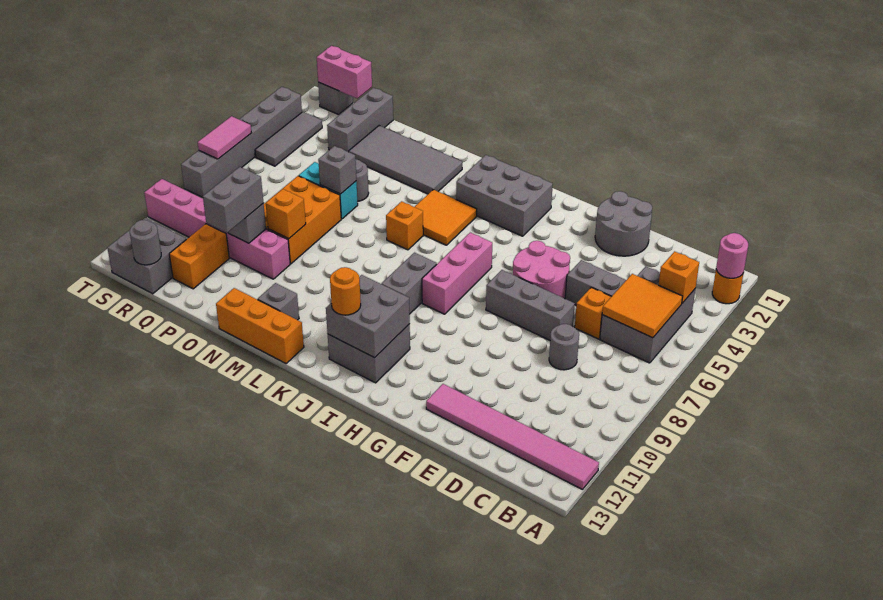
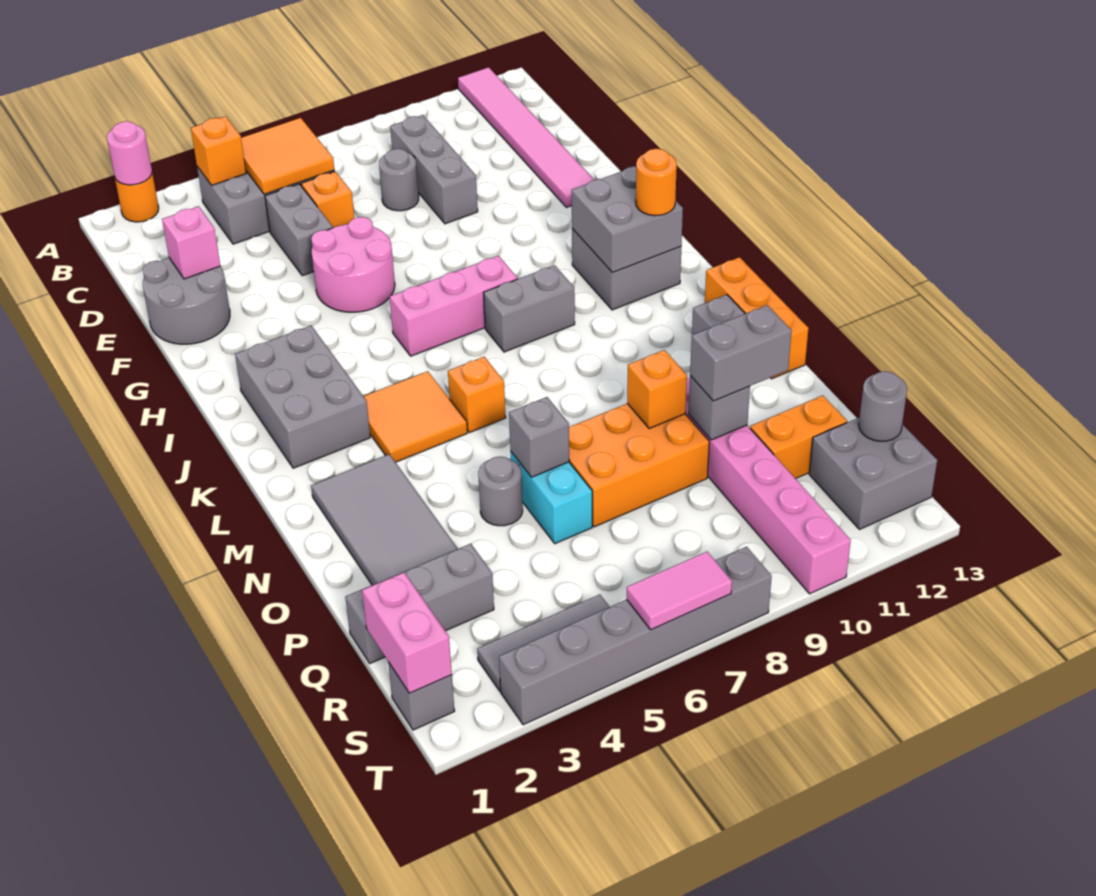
none -> pink 1x1 brick [162,206,220,279]
grey 1x3 brick [486,270,575,340] -> grey 1x3 brick moved to [390,115,478,224]

